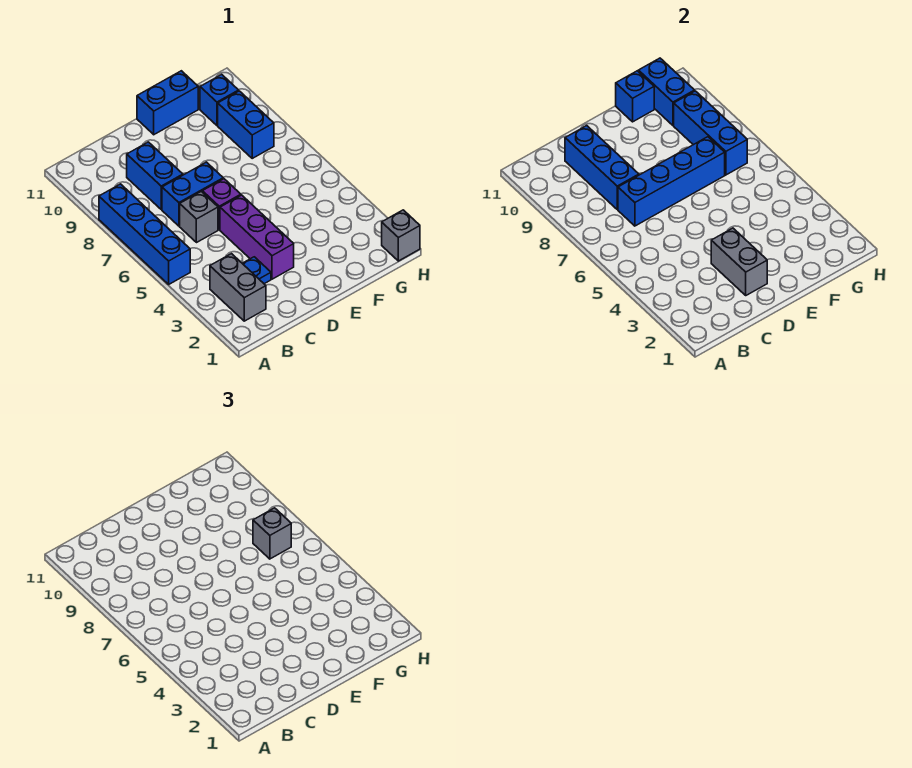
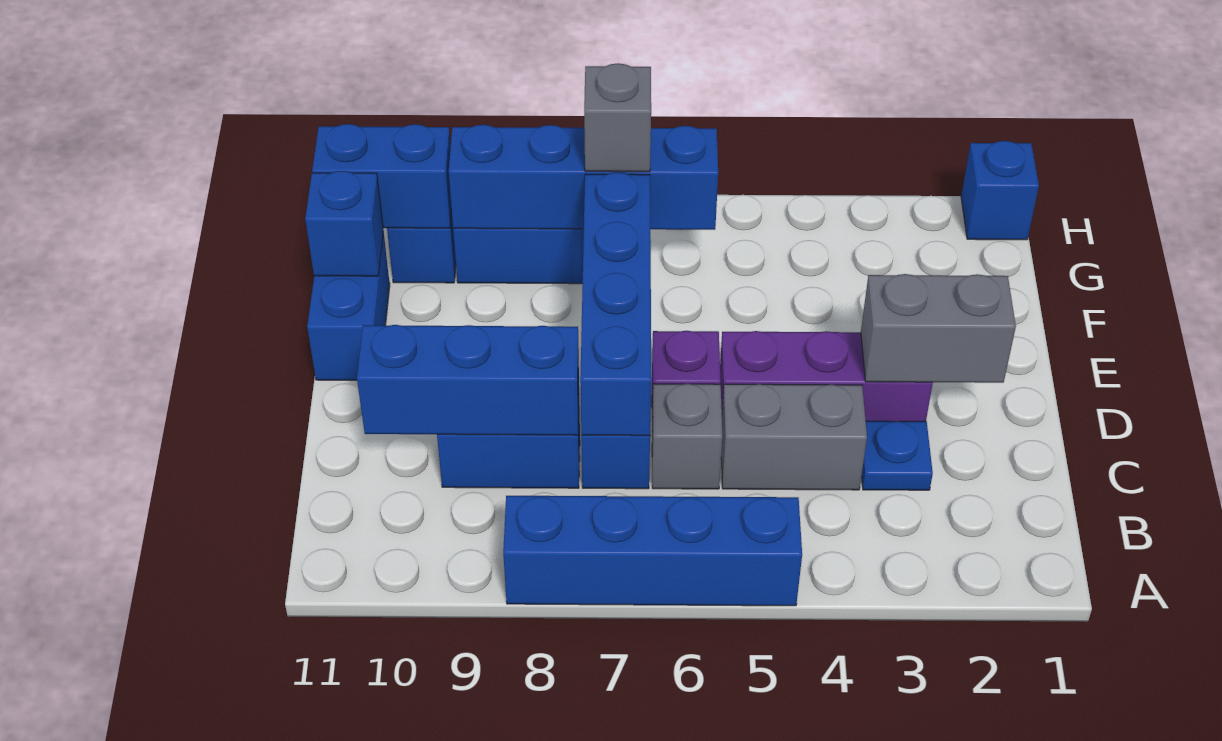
grey 1x2 brick [210,254,266,321] -> grey 1x2 brick moved to [721,384,867,490]
blue 1x3 brick [674,91,747,175] -> blue 1x4 brick [449,125,718,230]
grey 1x1 brick [382,210,420,261] -> blue 1x1 brick [961,141,1039,240]

